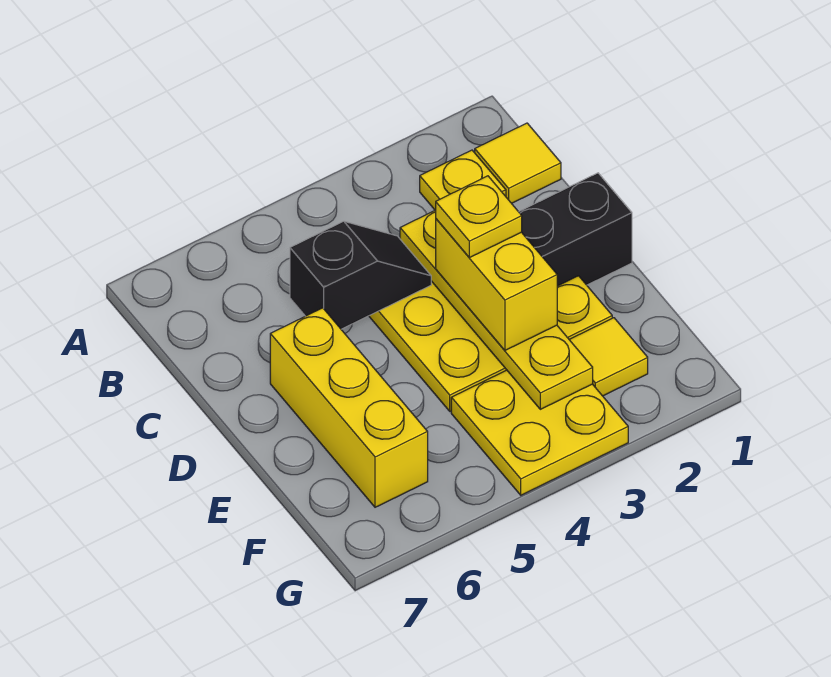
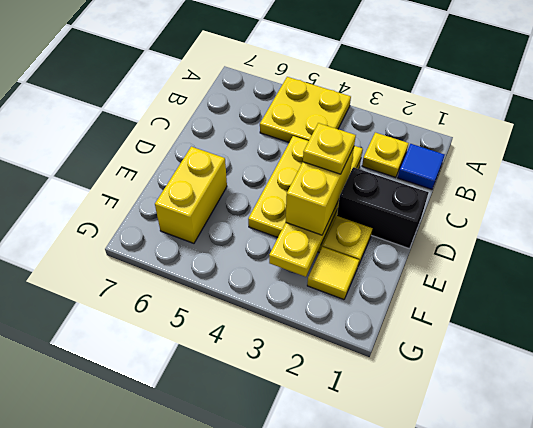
yellow 1x1 tile [475,123,561,203] -> blue 1x1 tile [398,144,445,189]
black 1x2 slope [290,221,431,329] -> none
yellow 1x3 brick [270,308,428,507] -> yellow 1x2 brick [155,147,227,243]
yellow 2x2 plate [451,370,628,495] -> yellow 2x2 plate moved to [260,77,351,142]

